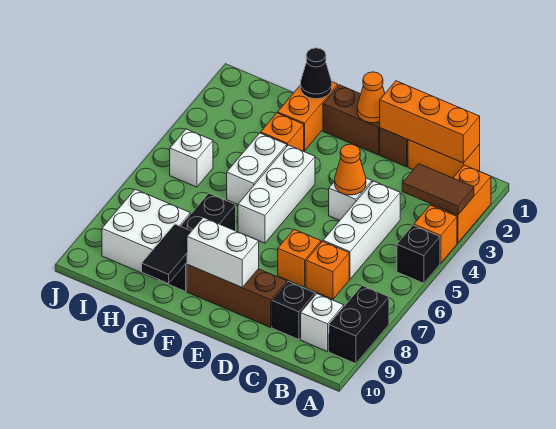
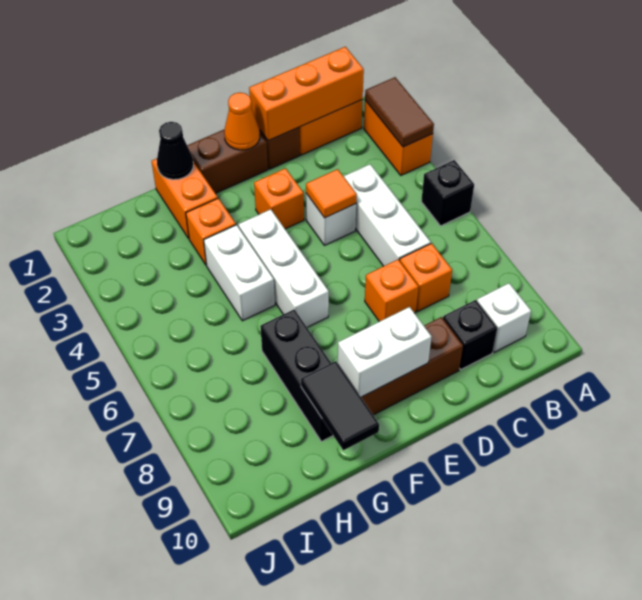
brown 1x2 tile [402,164,474,215] -> brown 1x2 tile turned to [365,77,434,147]
orange 1x1 brick [414,205,457,263] -> orange 1x1 brick moved to [254,168,304,229]
black 1x2 brick [329,286,389,364] -> none
orange 1x1 cone [335,144,366,195] -> orange 1x1 tile [306,169,357,218]
white 2x2 brick [102,189,190,279] -> none
white 1x1 brick [170,129,213,187] -> none

